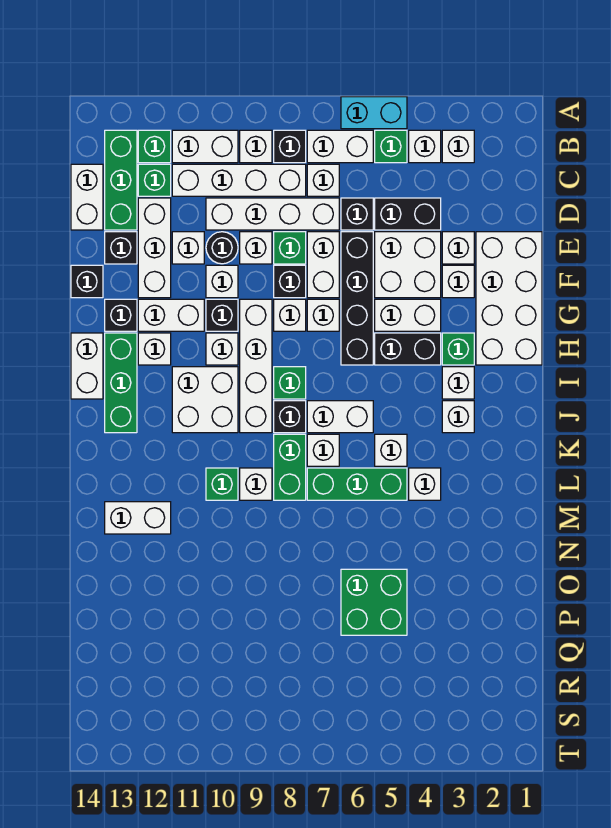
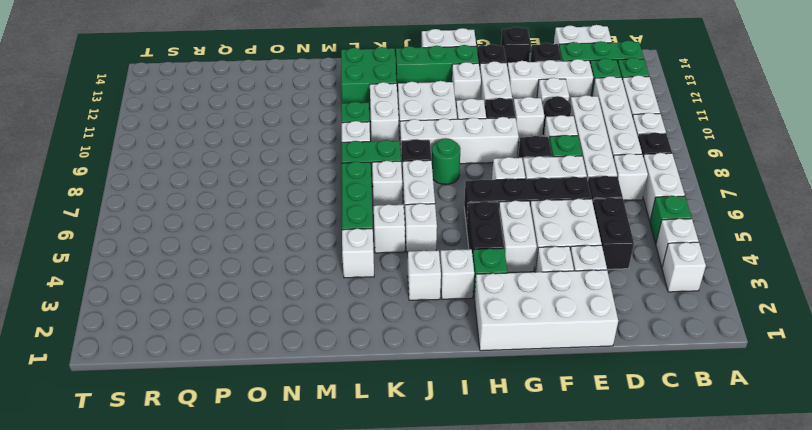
cyan 1x2 brick [341,97,407,129] -> none
white 1x1 brick [274,299,306,331] -> white 1x1 brick moved to [405,204,437,252]
green 1x1 brick [274,367,306,399] -> green 1x1 round brick [432,138,460,185]
white 1x2 brick [105,502,171,534] -> white 1x2 brick moved to [370,82,399,142]
green 2x2 brick [341,569,407,635] -> green 2x2 brick moved to [341,47,397,109]

